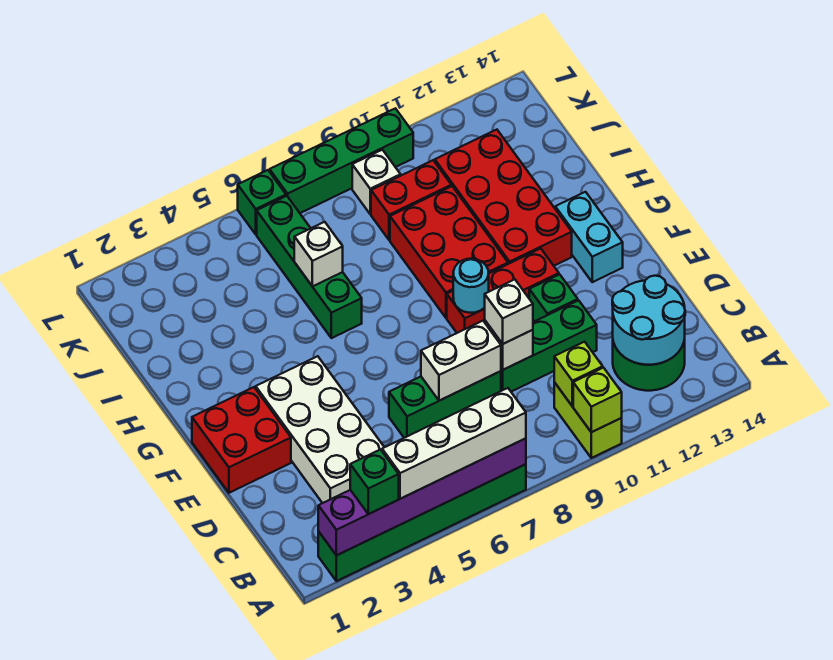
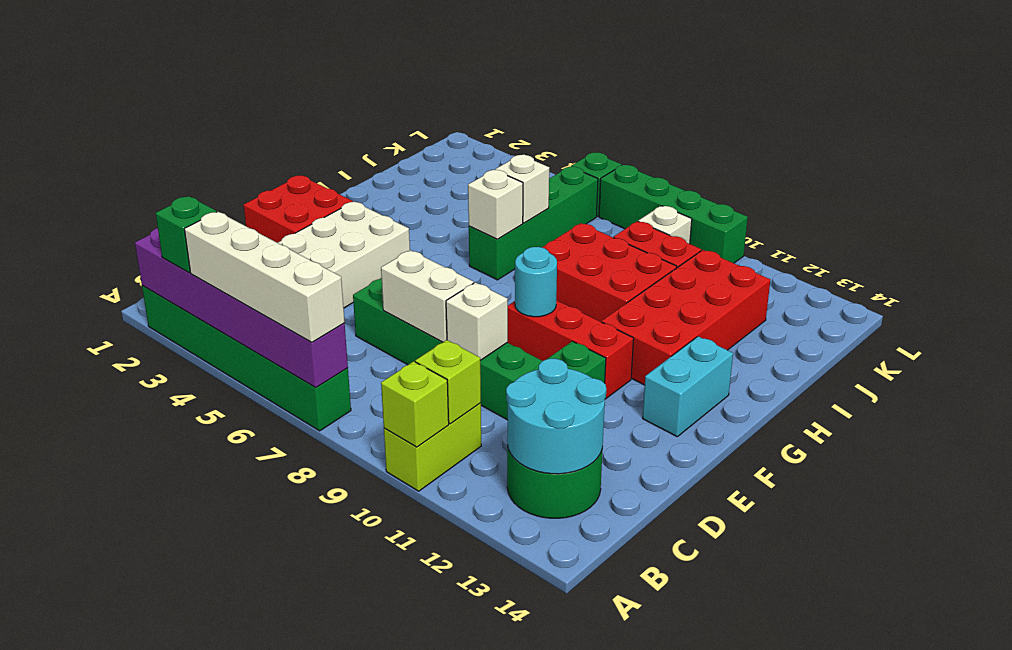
white 1x1 brick [485,279,533,344] -> white 1x1 brick moved to [468,170,523,239]
red 2x3 brick [390,186,508,318] -> red 2x3 brick turned to [542,223,677,322]

